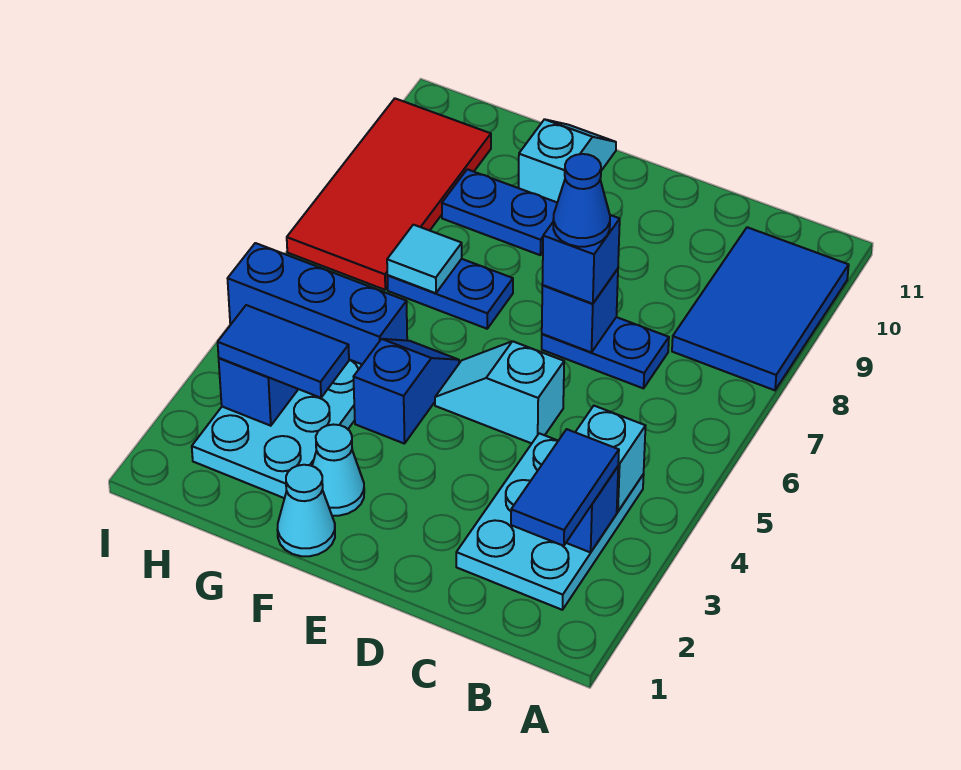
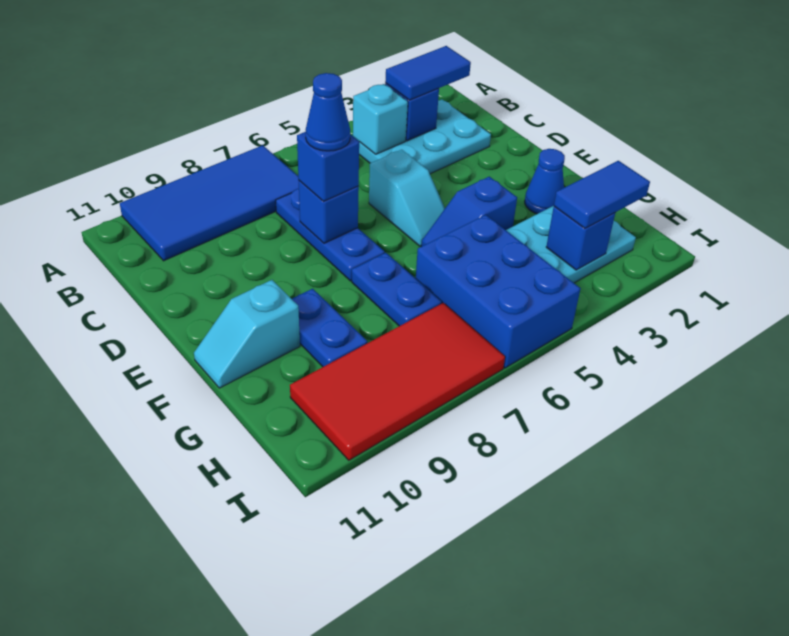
blue 2x3 tile [672,227,849,390] -> blue 2x4 tile [120,145,299,261]
blue 1x2 plate [542,317,669,388] -> blue 1x3 plate [276,189,385,281]
cyan 1x1 cone [277,465,335,556] -> none
cyan 1x1 cone [312,425,364,516] -> blue 1x1 cone [525,149,565,214]
blue 1x2 tile [218,305,349,398] -> blue 1x2 tile turned to [554,161,650,228]
blue 1x3 brick [228,243,407,364] -> blue 2x3 brick [416,215,581,368]
cyan 1x1 tile [387,225,462,293] -> none

